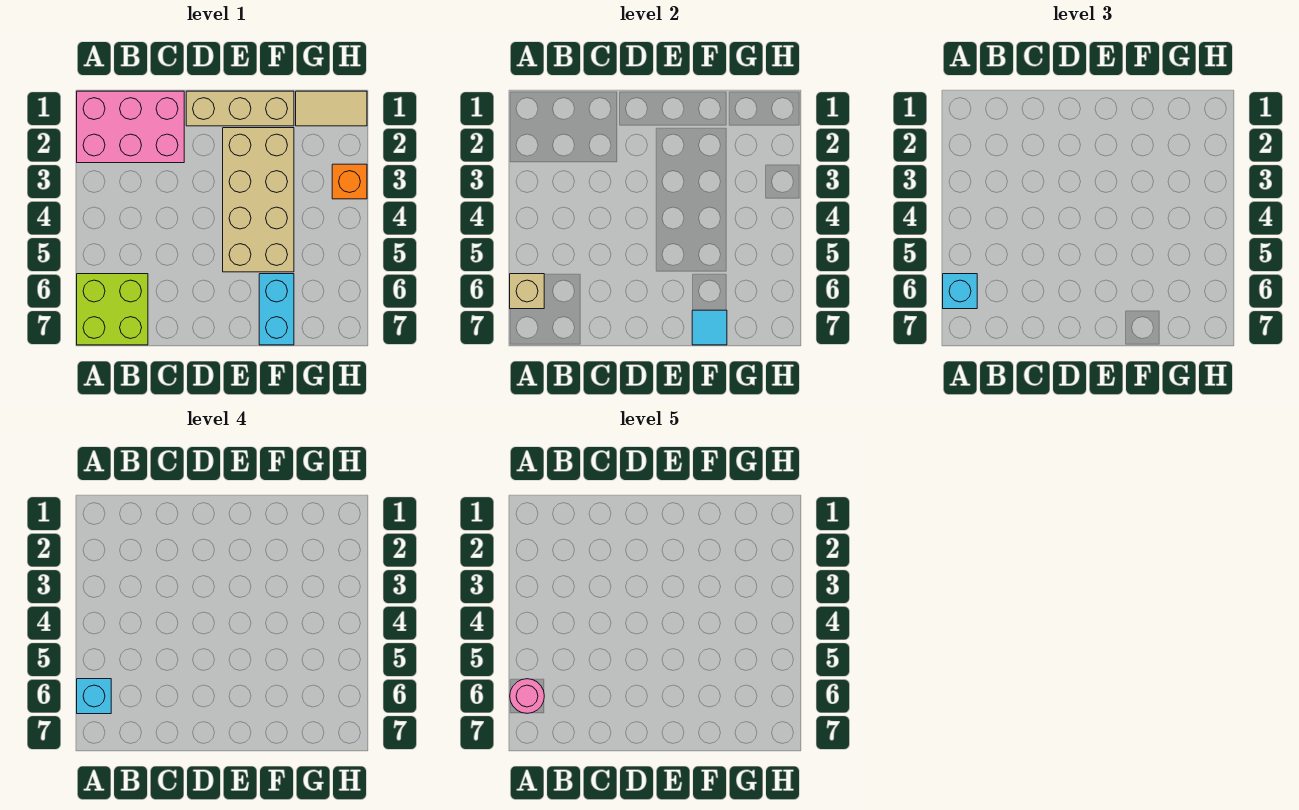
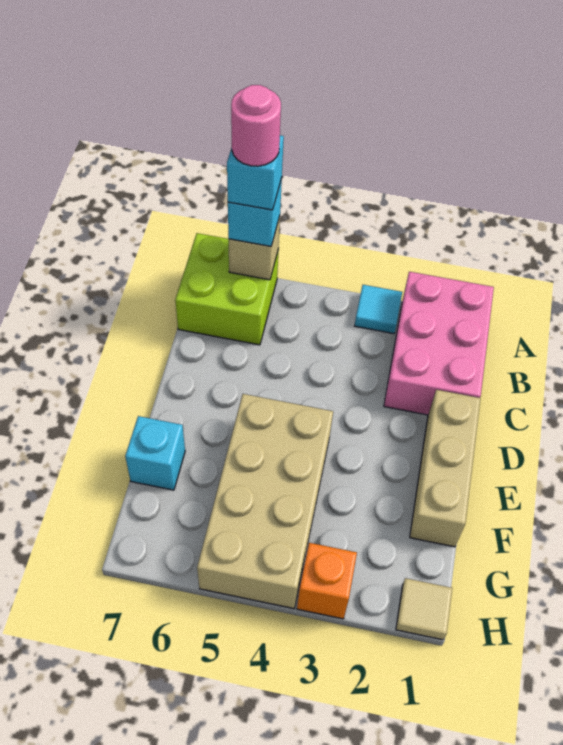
tan 2x4 brick [223,128,294,272] -> tan 2x4 brick turned to [197,394,333,609]
cyan 1x2 brick [259,274,294,345] -> cyan 1x1 brick [125,416,185,490]
cyan 1x1 tile [692,310,727,345] -> cyan 1x1 tile moved to [355,285,402,334]
tan 1x2 tile [296,91,367,126] -> tan 1x1 tile [396,578,452,640]

